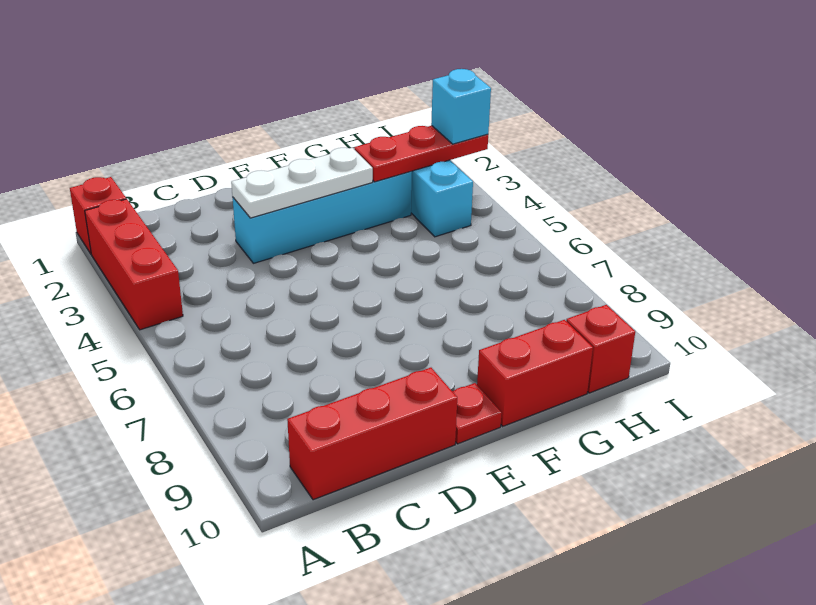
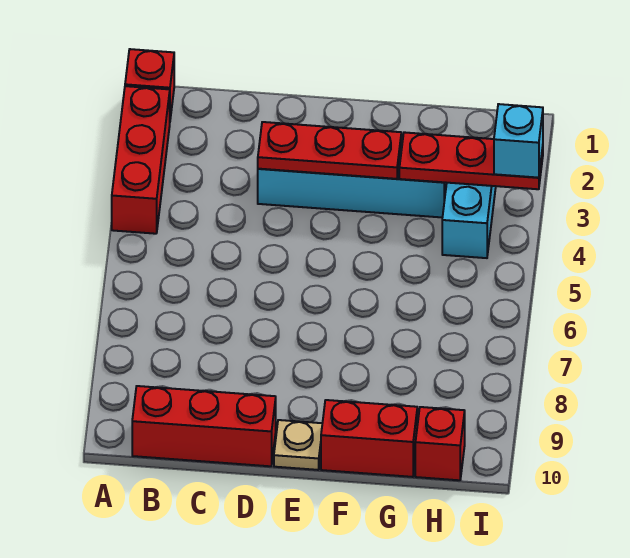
white 1x3 plate [231,148,373,218] -> red 1x3 plate [258,122,401,179]
red 1x1 plate [452,383,502,444] -> tan 1x1 plate [274,420,322,470]

